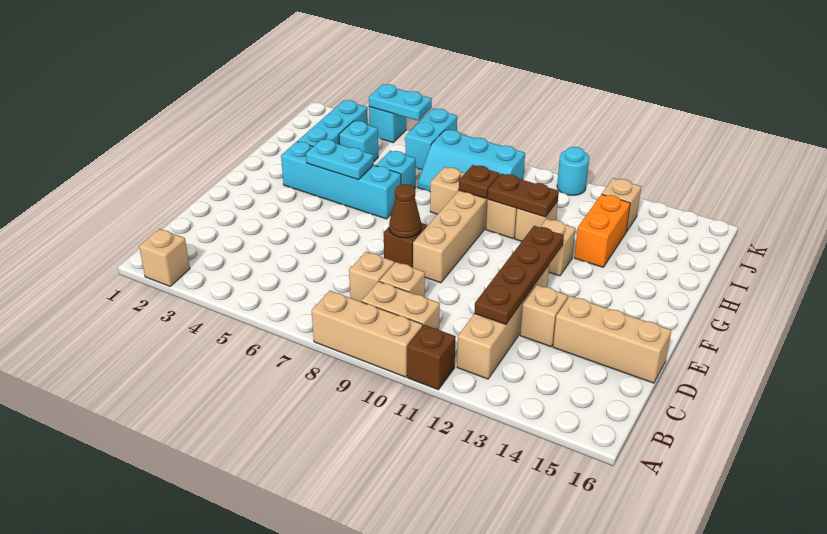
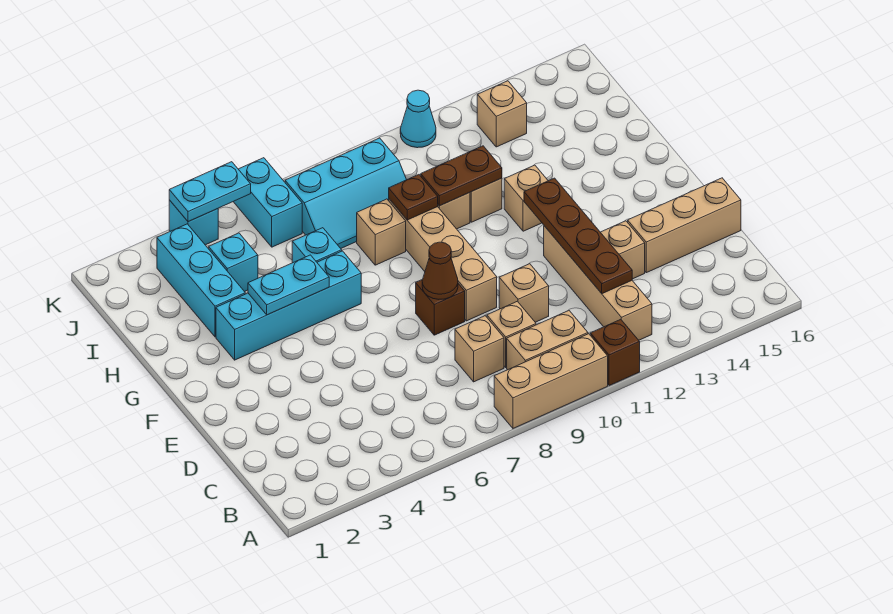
tan 1x1 brick [139,229,190,286] -> tan 1x1 brick moved to [499,264,549,322]
orange 1x2 brick [574,194,630,267] -> none
cyan 1x1 round brick [557,147,589,195] -> cyan 1x1 cone [400,90,436,148]

